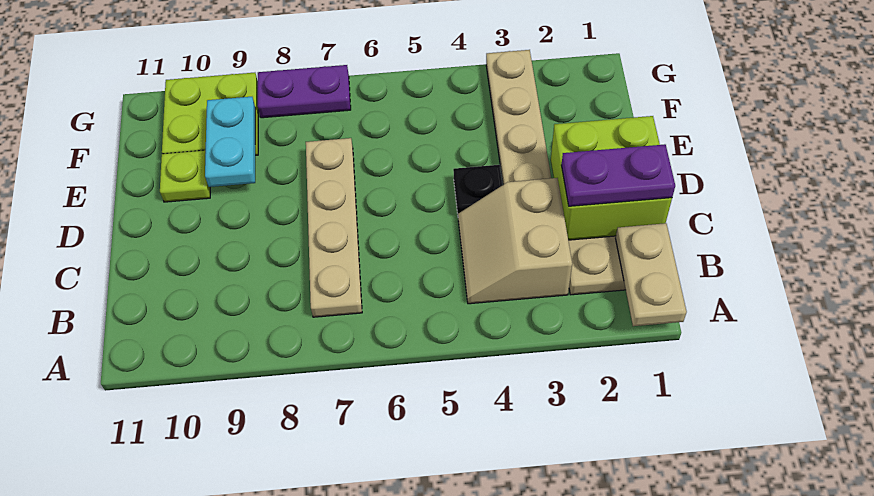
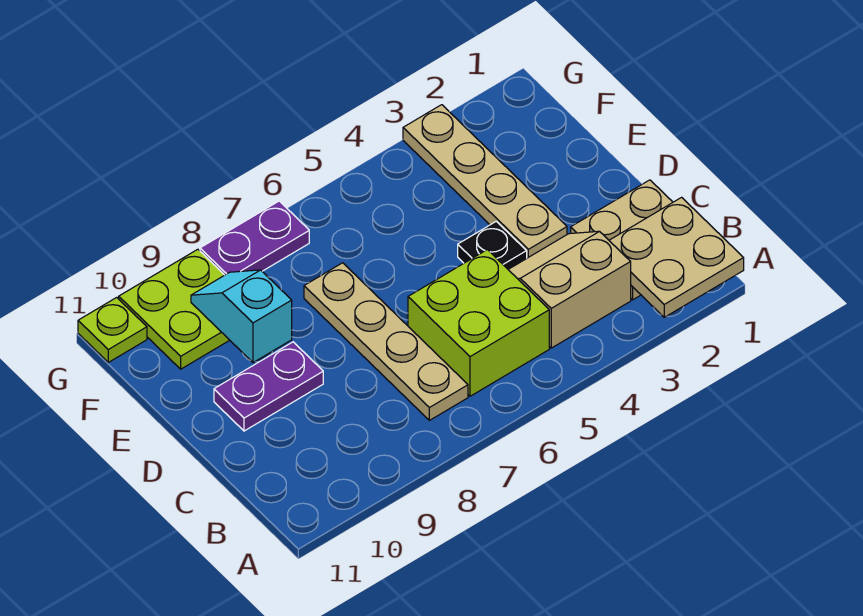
tan 1x2 plate [616,223,687,326] -> tan 2x2 plate [609,197,744,317]
tan 2x2 slope [458,178,572,304] -> tan 2x2 slope turned to [508,231,631,348]
lime 2x2 brick [551,116,672,240] -> lime 2x2 brick moved to [408,250,549,396]
purple 1x2 plate [561,144,675,206] -> purple 1x2 plate moved to [214,342,323,431]
cyan 1x2 plate [205,97,255,187] -> cyan 1x2 slope [191,270,292,363]
lime 1x1 plate [160,150,210,202] -> lime 1x1 plate moved to [78,297,147,362]

